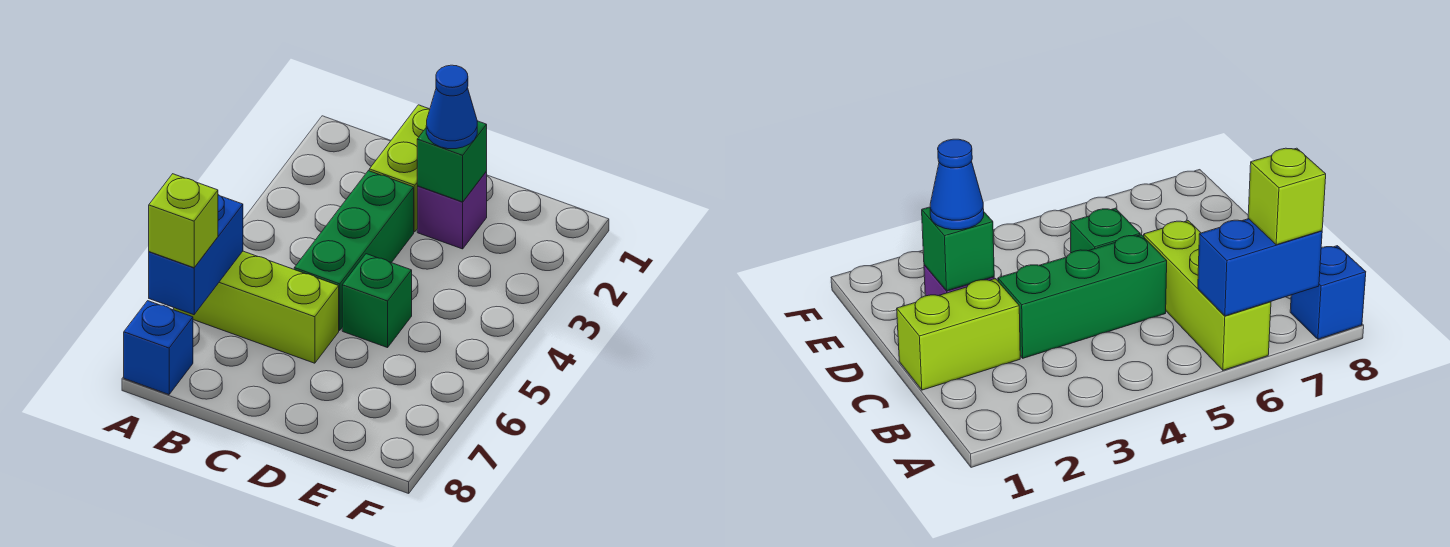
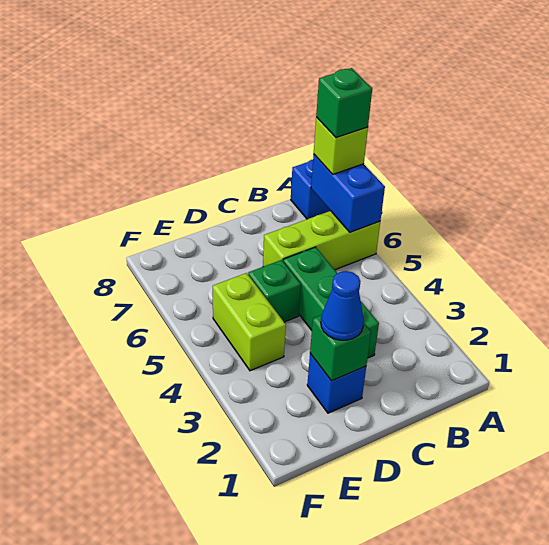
none -> green 1x1 brick [316,68,372,138]
lime 1x2 brick [369,105,430,232] -> lime 1x2 brick moved to [213,273,286,371]
purple 1x1 brick [417,172,487,249] -> blue 1x1 brick [307,354,366,413]

